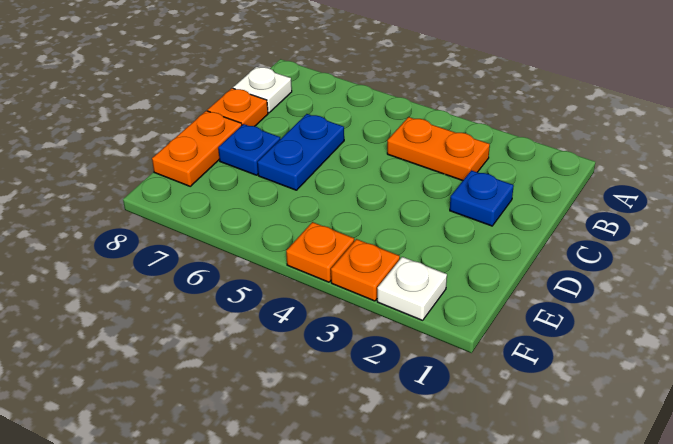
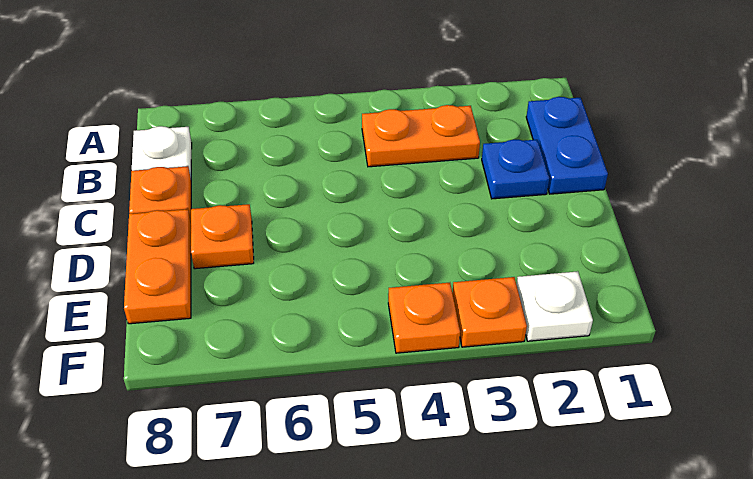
blue 1x2 plate [257,114,344,190] -> blue 1x2 plate moved to [526,97,608,194]
blue 1x1 plate [218,124,280,175] -> orange 1x1 plate [191,204,254,269]

